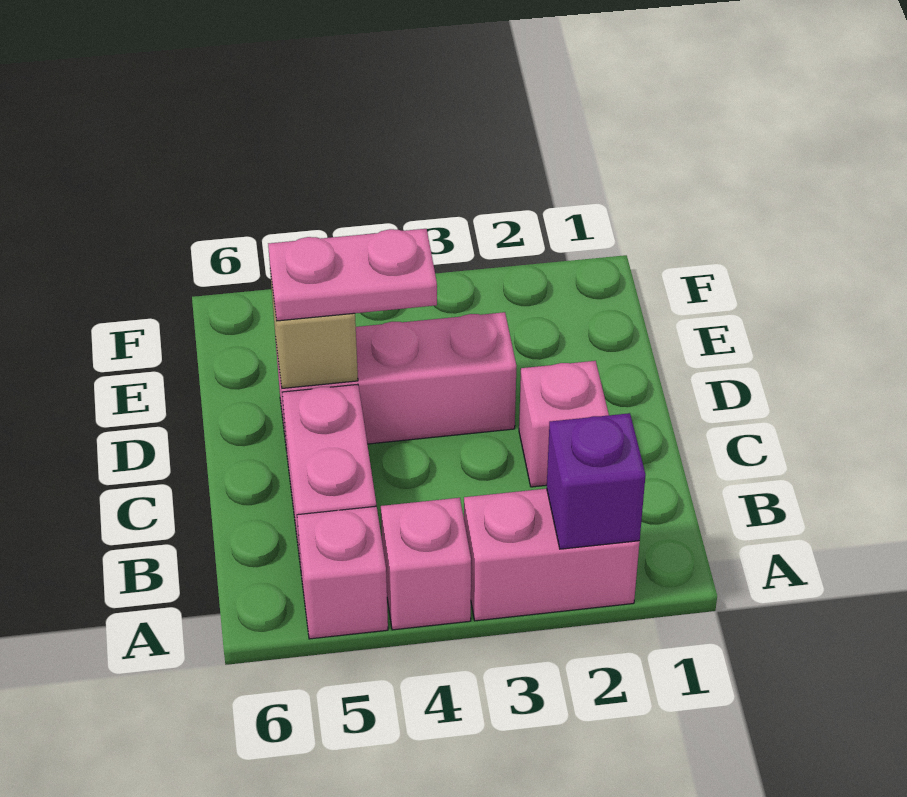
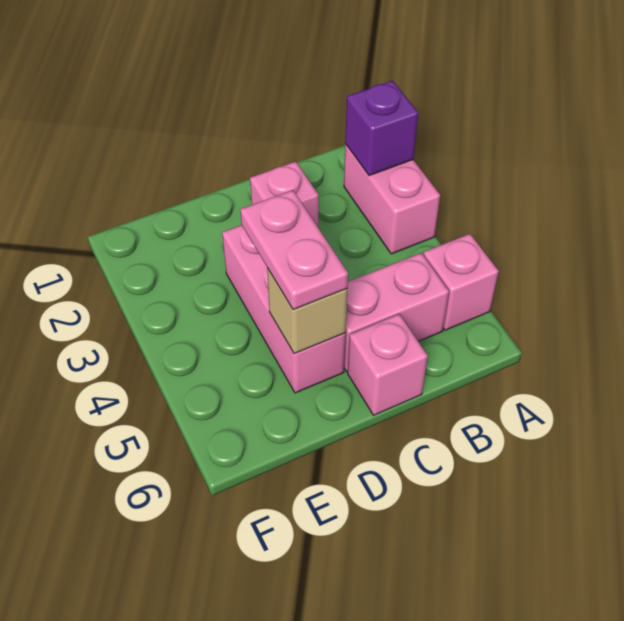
pink 1x1 brick [381,498,471,630] -> pink 1x1 brick moved to [348,314,428,415]

